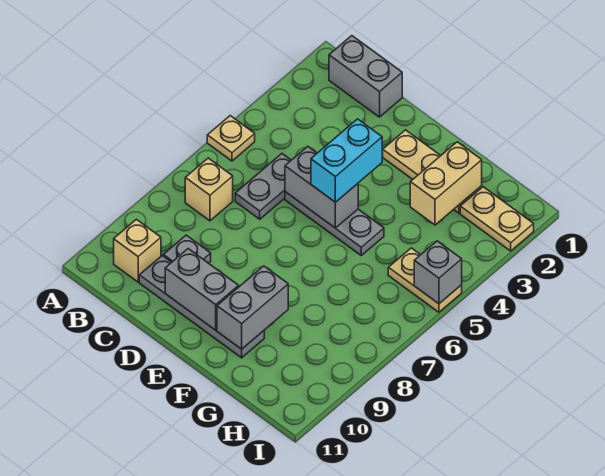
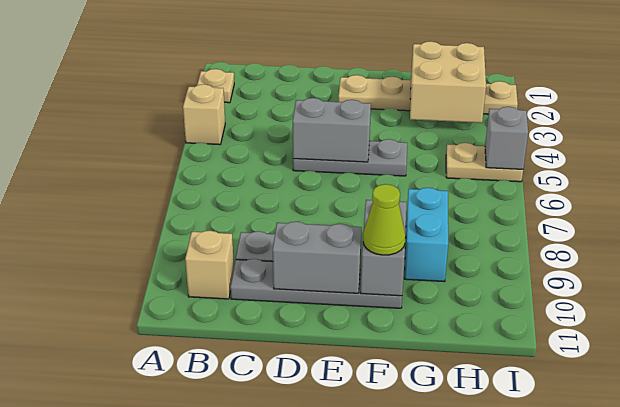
tan 1x1 plate [207,116,255,161] -> tan 1x1 plate moved to [197,69,234,103]
grey 1x2 brick [329,36,402,117] -> none
tan 1x1 brick [185,158,233,221] -> tan 1x1 brick moved to [183,84,225,145]
grey 1x2 plate [235,154,291,219] -> none
cyan 1x2 brick [311,119,382,202] -> cyan 1x2 brick moved to [405,188,448,282]
none -> lime 1x1 cone [363,184,406,255]
tan 1x2 brick [410,142,482,225] -> tan 2x2 brick [410,41,486,123]

